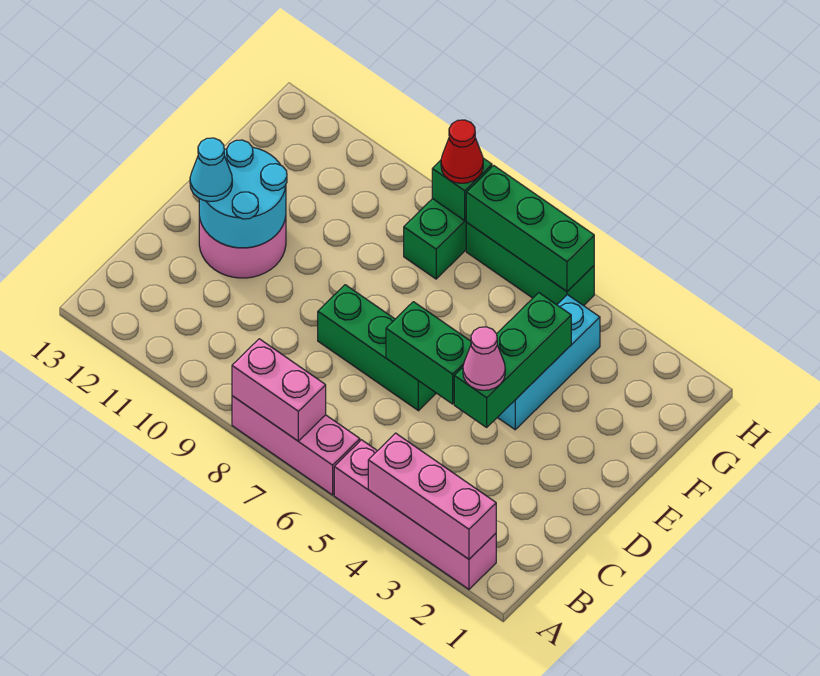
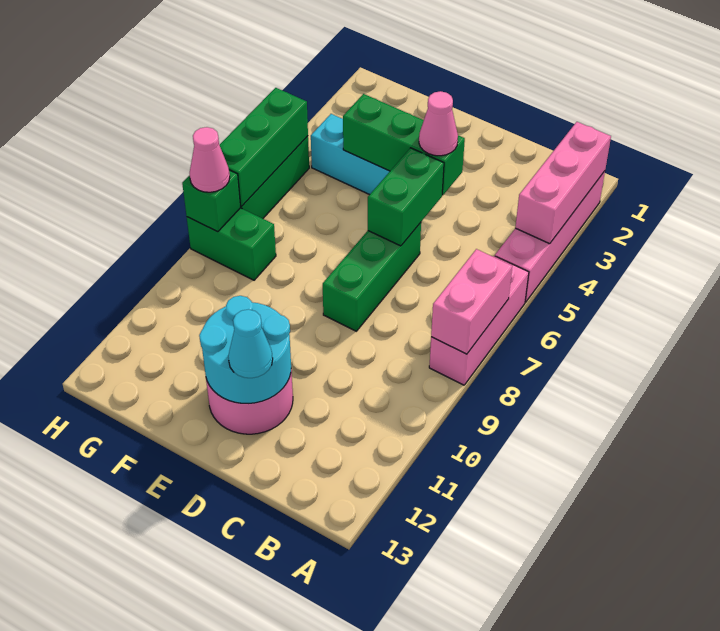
red 1x1 cone [441,120,483,183] -> pink 1x1 cone [190,127,230,192]

